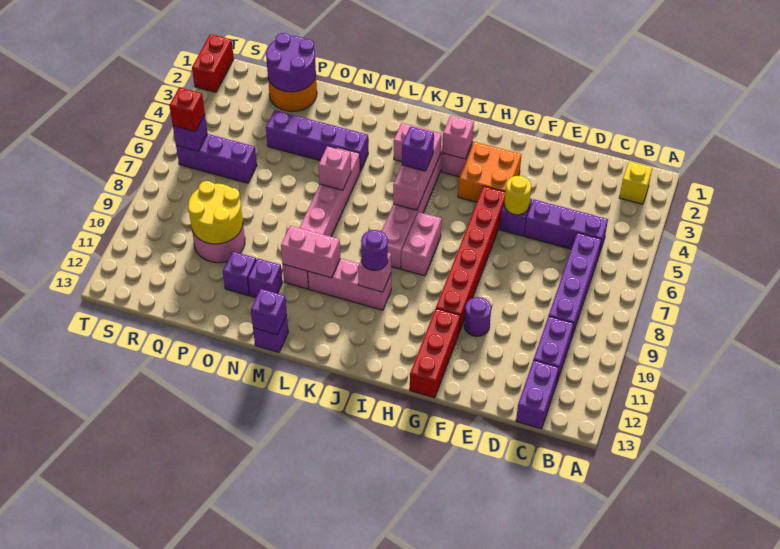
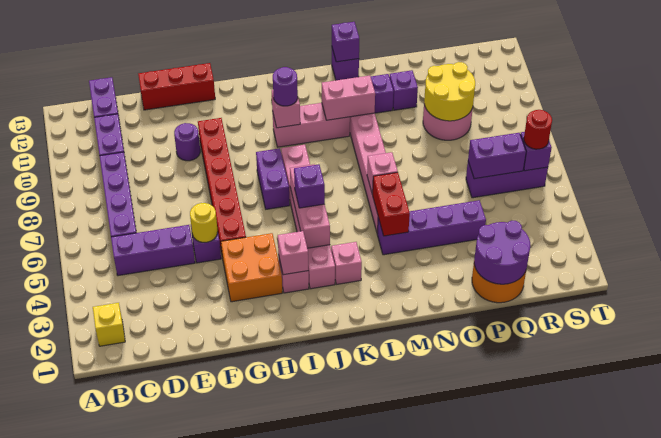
red 1x3 brick [410,309,460,398] -> red 1x3 brick turned to [138,63,215,110]
pink 1x2 brick [401,212,442,276] -> purple 1x2 brick [256,148,290,209]
none -> purple 1x2 brick [468,133,526,179]
red 1x1 brick [169,87,205,131] -> red 1x1 round brick [524,110,552,149]
red 1x2 brick [192,34,234,92] -> red 1x2 brick moved to [372,172,410,236]

